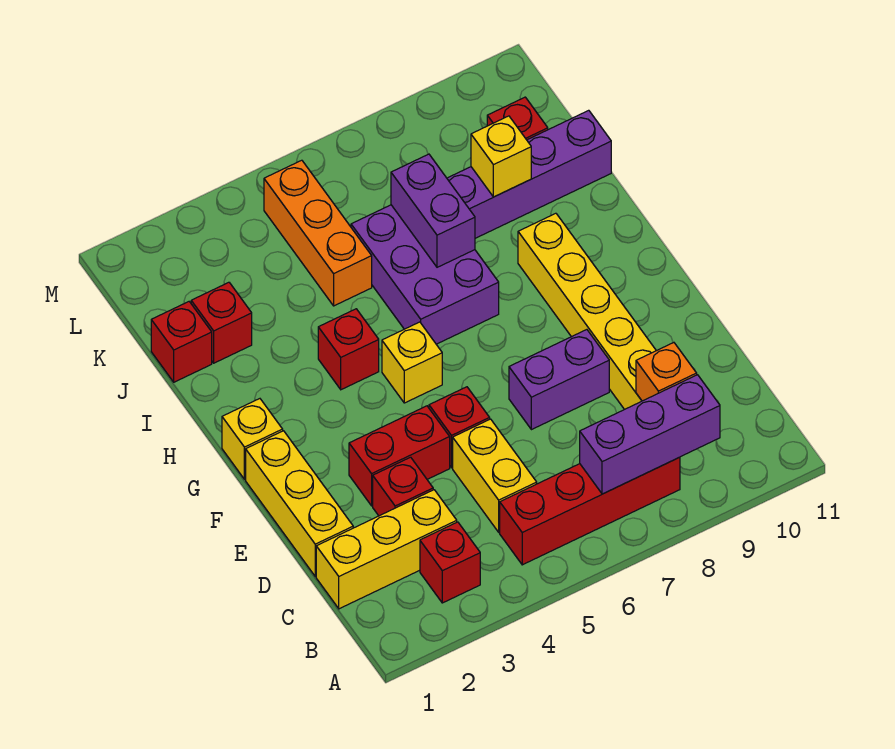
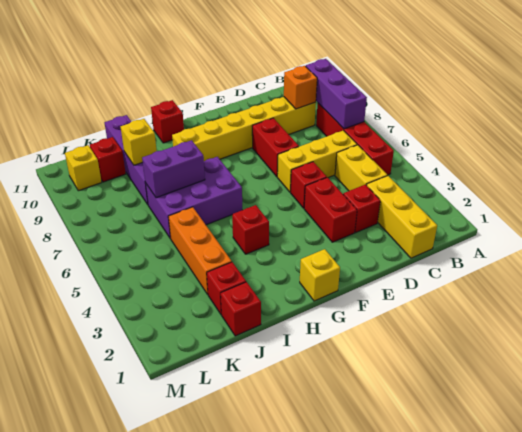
red 1x1 brick [420,522,480,603] -> red 1x1 brick moved to [151,100,184,143]
yellow 1x2 brick [453,419,537,532] -> yellow 1x2 brick turned to [335,145,387,191]
yellow 1x3 brick [246,431,353,576] -> yellow 1x3 brick moved to [277,130,357,192]
purple 1x2 brick [509,330,609,430] -> red 1x2 brick [252,118,299,177]
yellow 1x1 brick [382,322,442,403] -> yellow 1x1 brick moved to [65,145,102,191]
orange 1x3 brick [264,160,372,306] -> orange 1x3 brick turned to [168,207,232,294]

